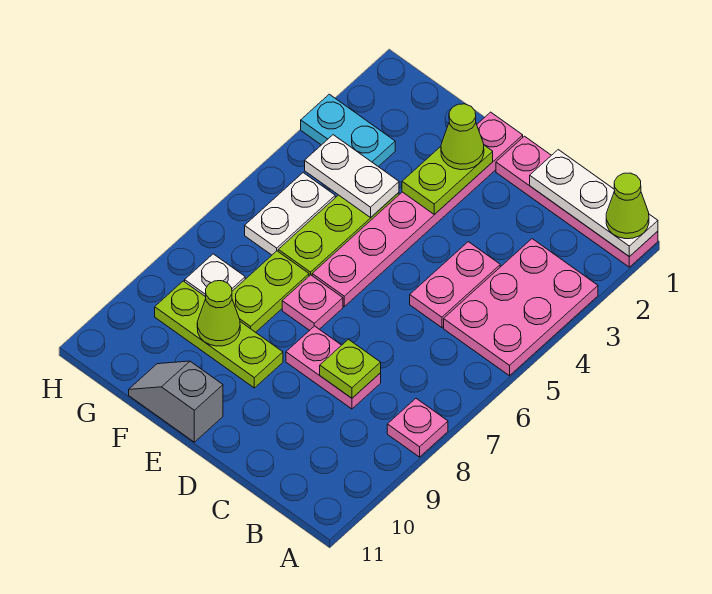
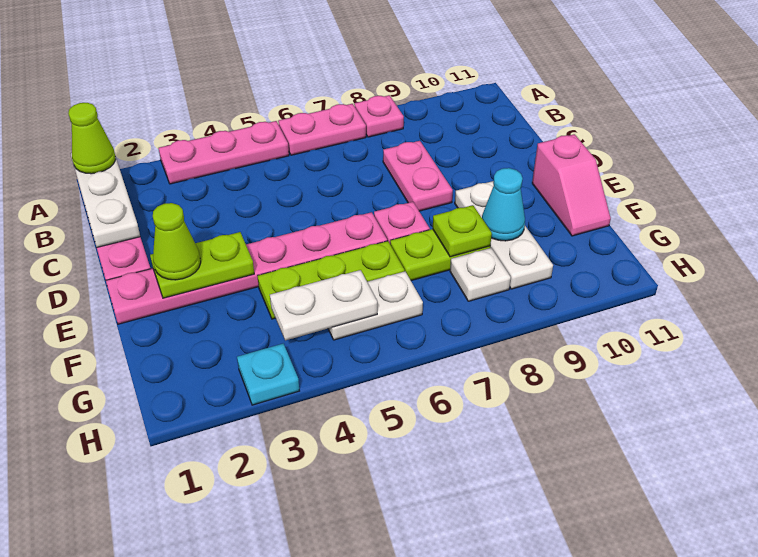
pink 2x3 plate [444,239,598,376] -> pink 1x3 plate [159,121,289,184]
pink 1x2 plate [410,242,500,328] -> pink 1x2 plate moved to [278,104,366,155]
lime 1x1 plate [320,339,381,398] -> lime 1x1 plate moved to [433,205,492,257]
lime 1x3 plate [155,281,283,388] -> white 1x3 plate [455,181,553,289]
grey 1x2 slope [129,361,223,442] -> pink 1x2 slope [532,134,611,236]
white 1x2 plate [305,135,399,217] -> white 1x2 plate turned to [270,270,377,340]
lime 1x1 cone [197,281,240,346] -> cyan 1x1 cone [482,168,525,241]
cyan 1x2 plate [301,94,395,167] -> cyan 1x1 plate [237,344,299,405]

